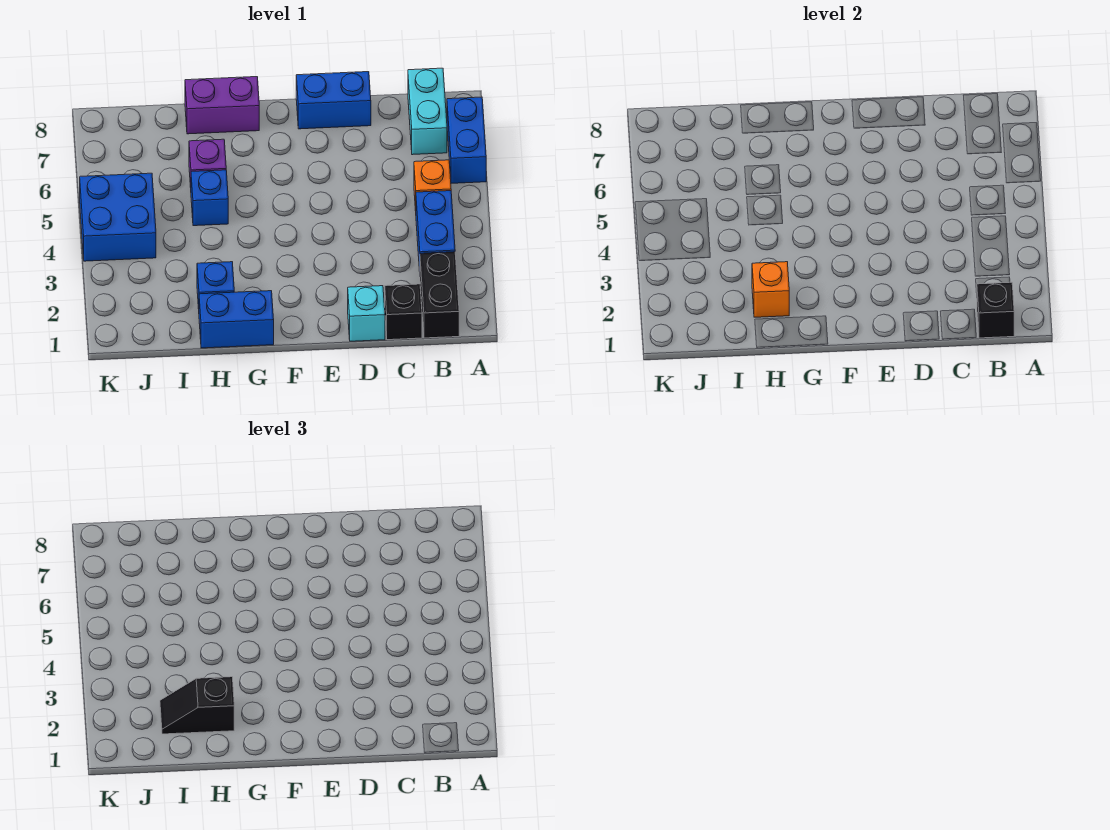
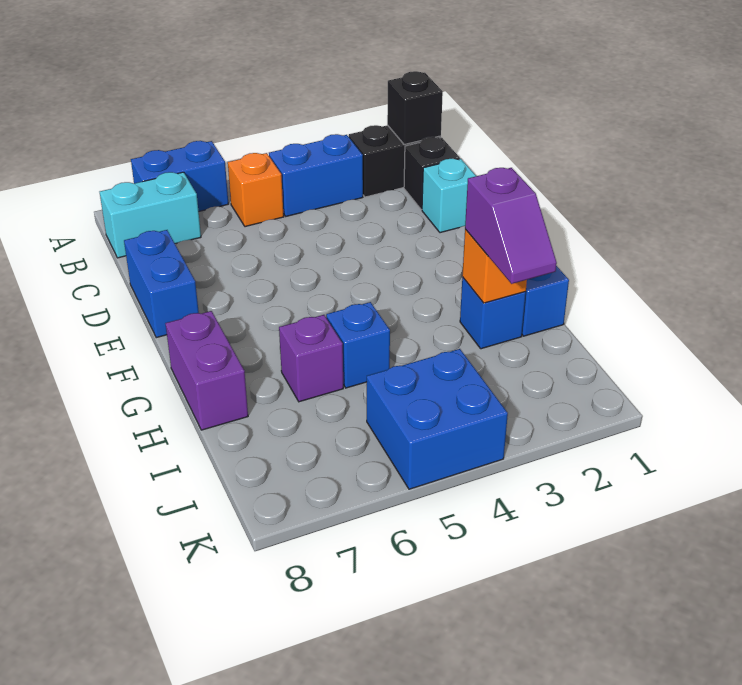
black 1x2 slope [160,677,234,734] -> purple 1x2 slope [465,168,557,284]

